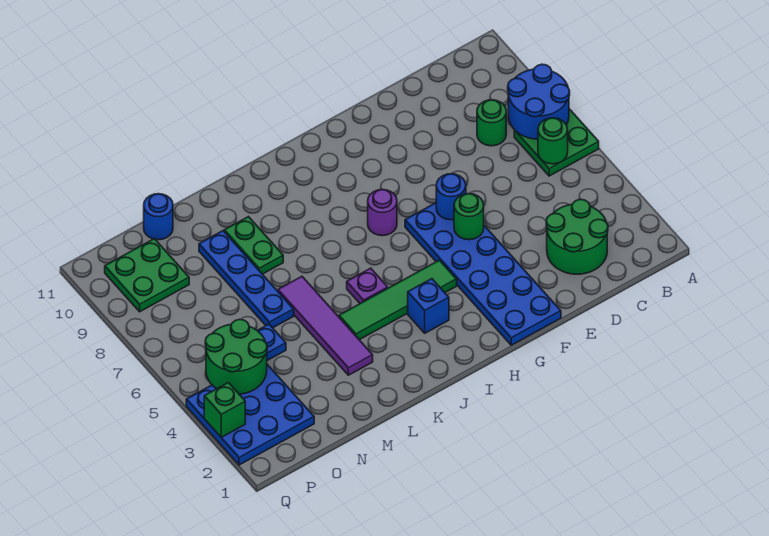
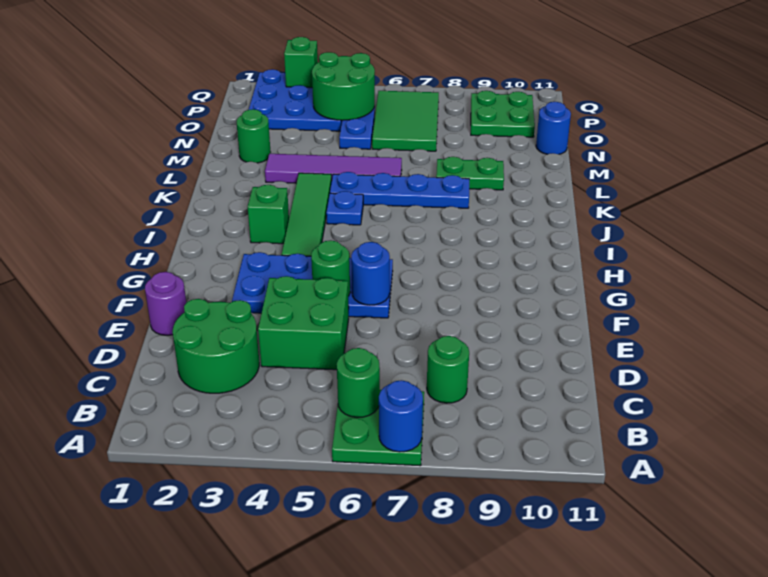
blue 2x2 round brick [508,64,570,139] -> blue 1x1 round brick [379,380,423,452]
none -> green 2x2 brick [258,276,349,370]
blue 2x6 plate [405,203,561,345] -> blue 2x4 plate [232,252,393,318]
purple 1x1 round brick [368,190,397,236] -> purple 1x1 round brick moved to [145,272,186,335]
blue 1x1 brick [408,279,449,333] -> green 1x1 brick [248,185,289,244]
purple 1x1 plate [347,268,388,303] -> blue 1x1 plate [326,191,363,225]
none -> green 1x1 round brick [237,109,271,163]
blue 1x4 plate [199,231,294,328] -> blue 1x4 plate moved to [330,172,469,208]
none -> green 2x3 tile [372,91,439,151]

